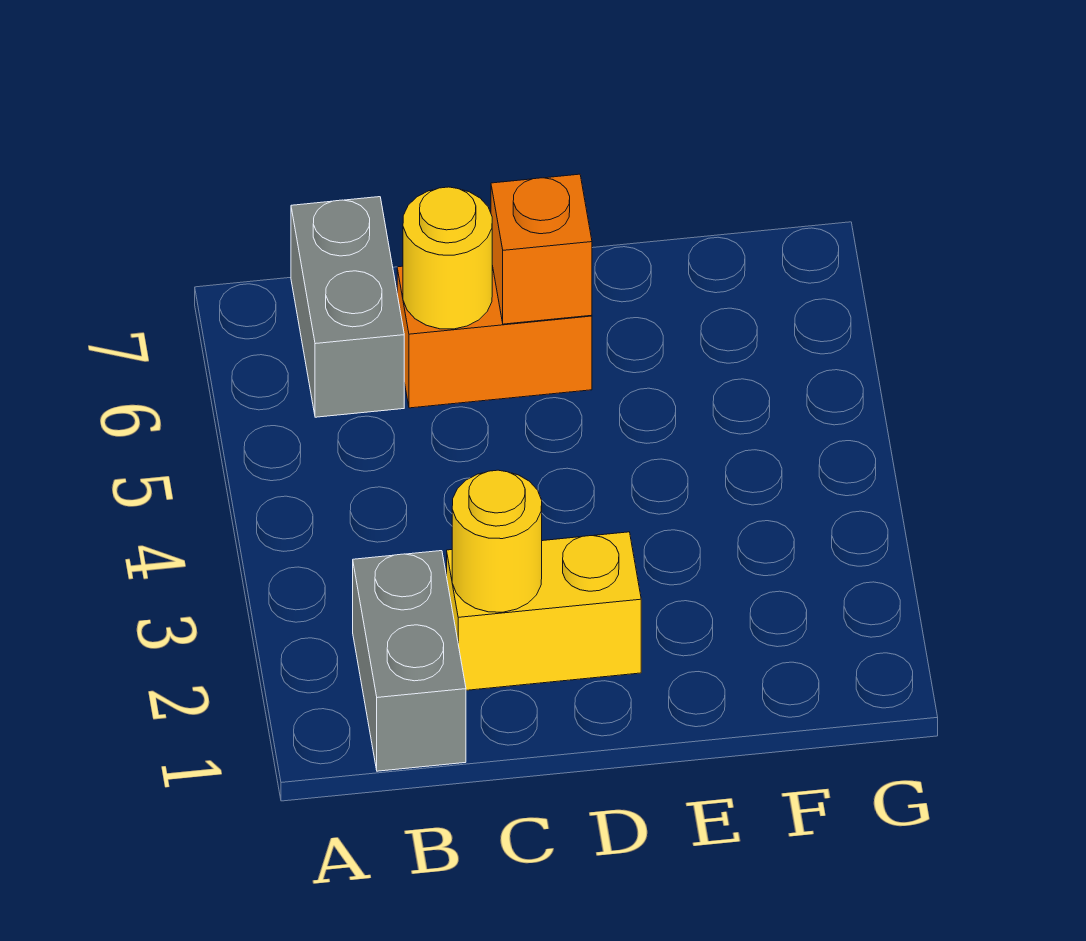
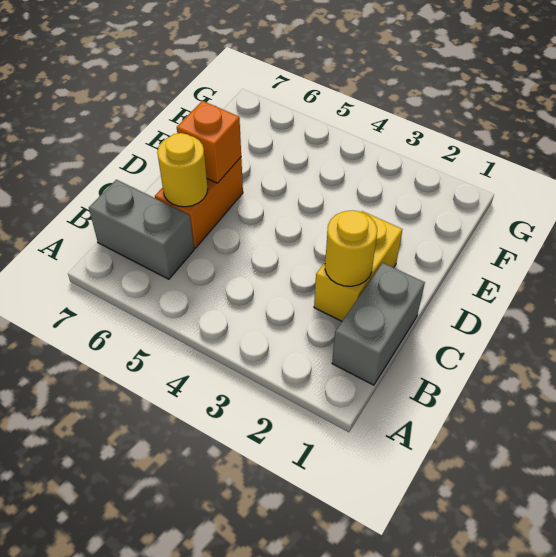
grey 1x2 brick [353,551,466,771] -> grey 1x2 brick turned to [332,263,425,385]

